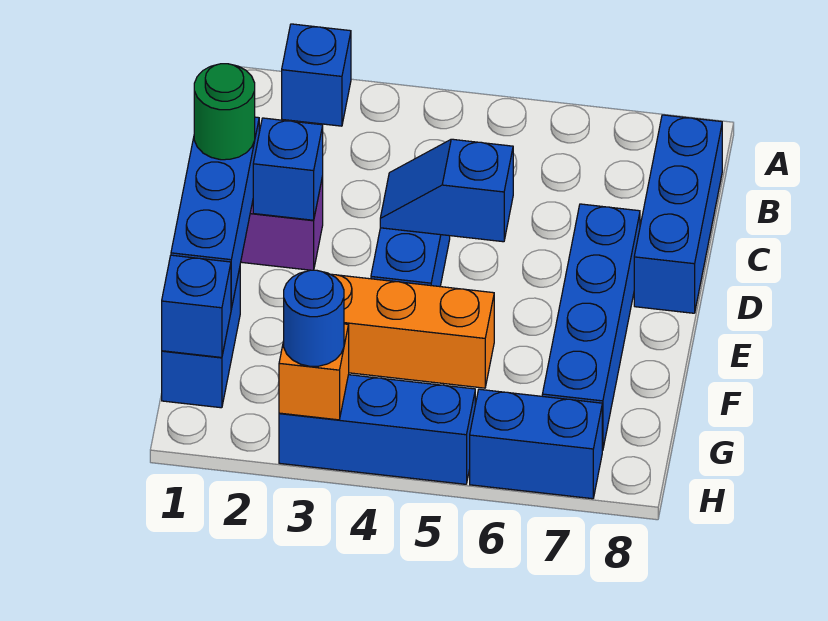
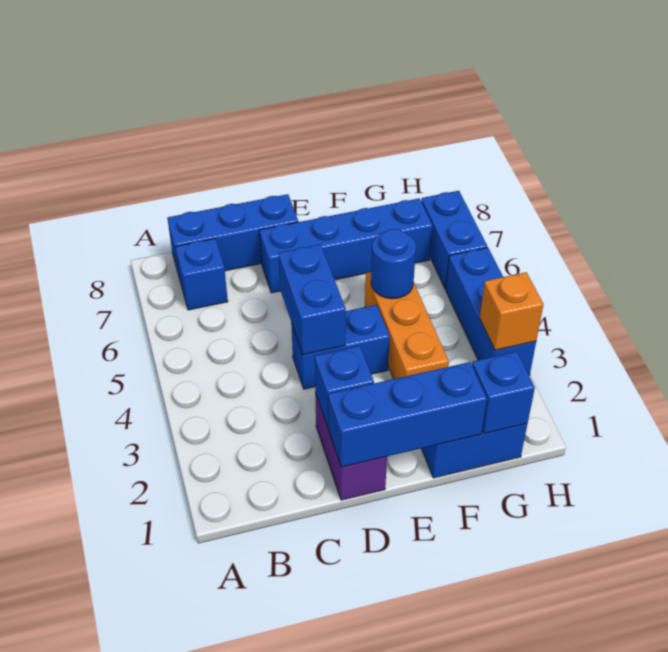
blue 1x1 brick [282,24,351,126] -> blue 1x1 brick moved to [175,239,228,310]
green 1x1 round brick [194,64,255,160] -> none
blue 1x2 slope [380,139,513,242] -> blue 1x2 brick [278,244,346,355]
blue 1x1 round brick [284,270,344,366] -> blue 1x1 round brick moved to [371,229,416,299]

